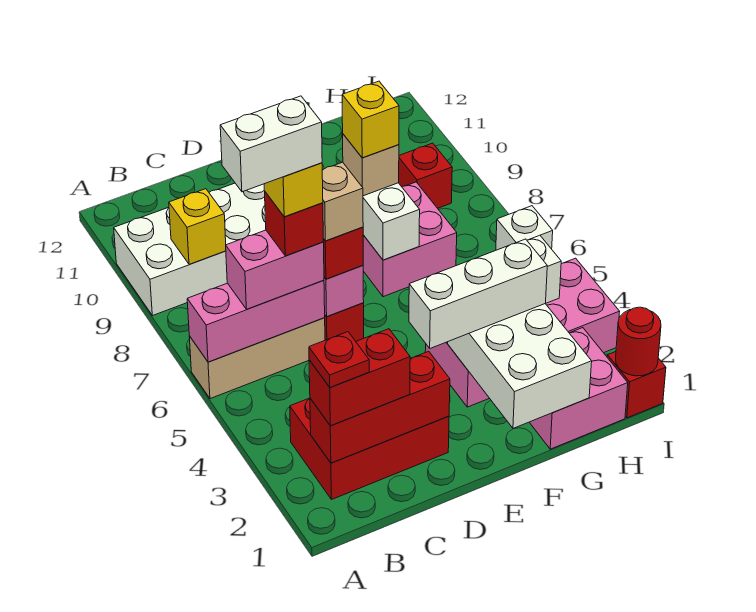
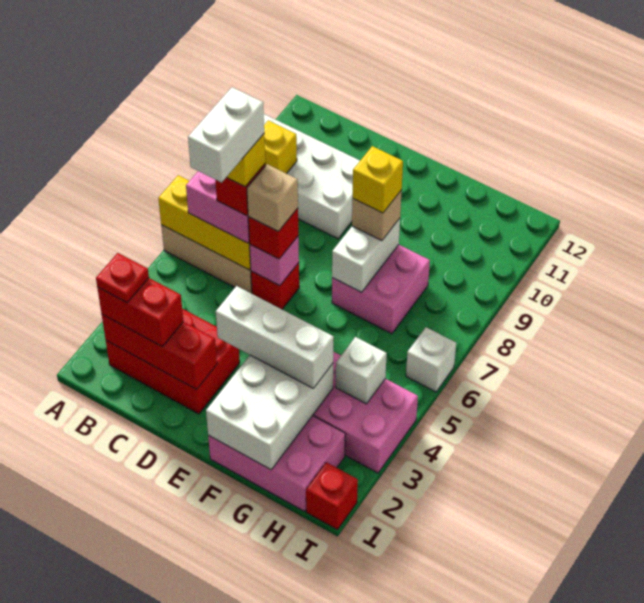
pink 1x3 brick [187,280,325,362] -> yellow 1x3 brick [158,175,251,270]
white 1x2 brick [220,96,322,192] -> white 1x2 brick turned to [188,87,264,183]
pink 2x2 brick [529,328,628,449] -> pink 2x3 brick [208,416,345,511]
red 1x1 brick [399,143,452,208] -> none
red 1x1 round brick [616,307,661,376] -> none

